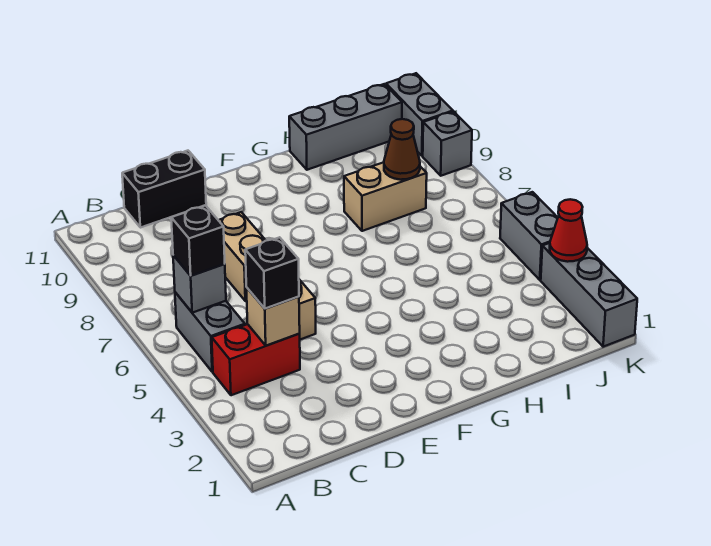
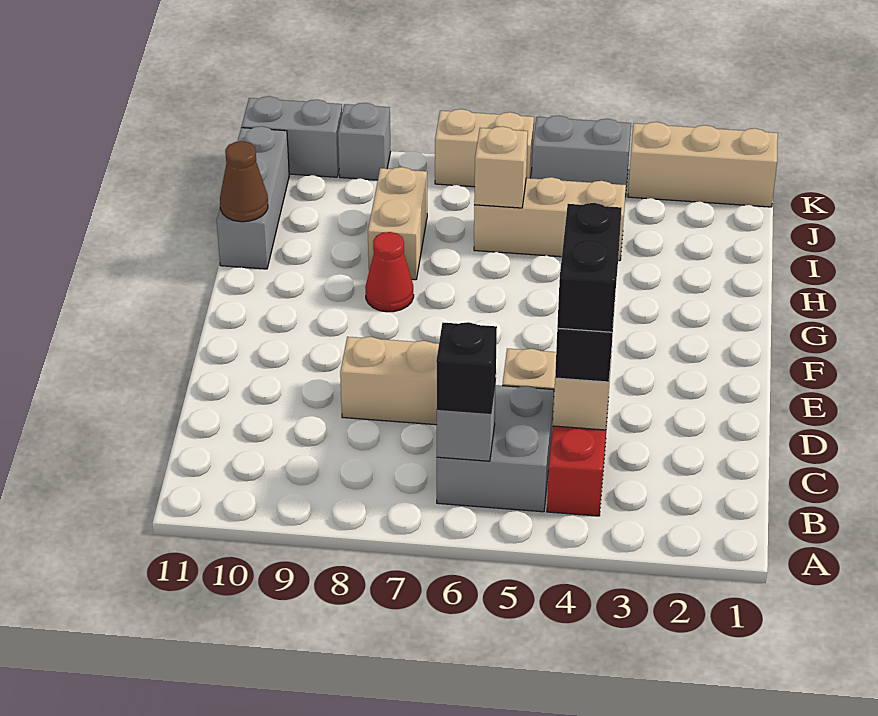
grey 1x2 brick [175,292,245,372] -> grey 2x2 brick [437,385,554,512]
black 1x2 brick [122,151,206,228] -> black 1x2 brick moved to [557,203,622,332]
none -> tan 1x3 brick [474,177,626,261]
none -> tan 1x1 brick [474,126,528,208]
brown 1x1 cone [384,119,420,180] -> brown 1x1 cone moved to [220,141,268,222]
grey 1x3 brick [541,243,637,347] -> tan 1x3 brick [628,122,778,207]
red 1x1 cone [550,199,587,262] -> red 1x1 cone moved to [365,232,414,312]
none -> tan 1x2 brick [435,109,534,187]

